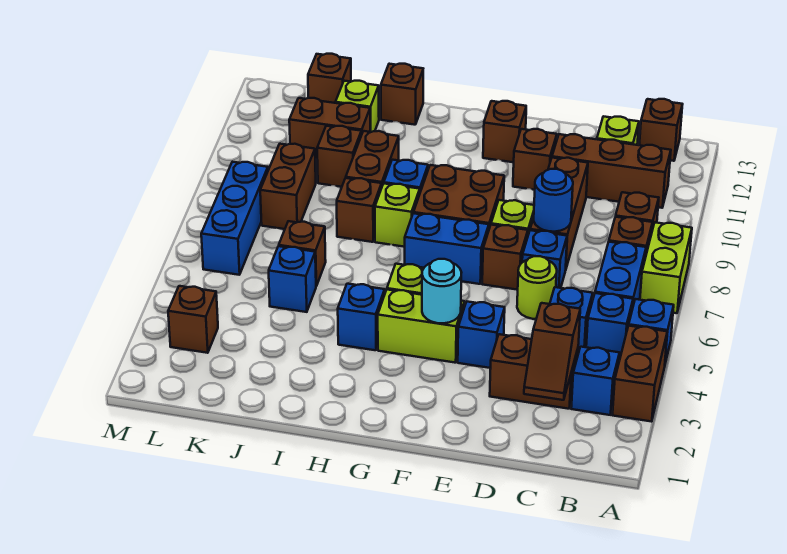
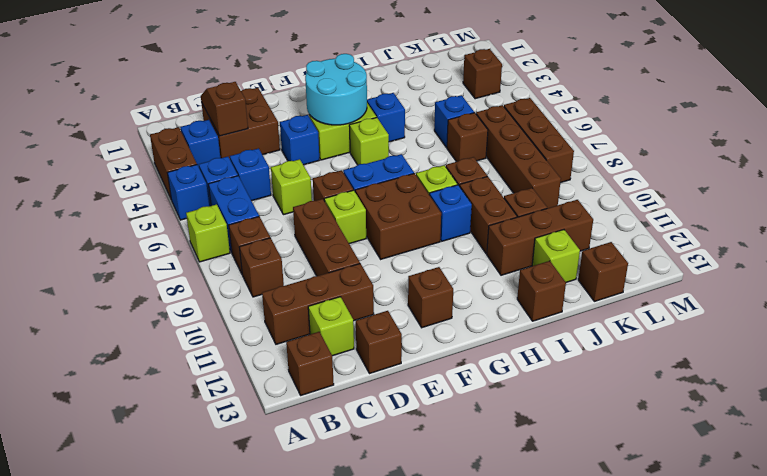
lime 1x2 brick [640,222,692,313] -> lime 1x1 brick [186,204,230,262]
brown 1x2 brick [490,334,578,409] -> brown 2x2 brick [201,88,280,159]
lime 1x1 round brick [517,256,557,319] -> lime 1x1 brick [271,159,312,215]
blue 1x1 brick [522,230,567,288] -> none
blue 1x1 round brick [534,169,573,232] -> none
brown 1x1 brick [513,129,557,190] -> brown 1x1 brick moved to [356,311,402,374]
cyan 1x1 round brick [422,259,462,323] -> cyan 2x2 round brick [305,54,367,125]
brown 1x2 brick [289,98,370,159] -> brown 1x3 brick [487,200,593,275]
brown 1x2 brick [260,144,316,229] -> brown 1x4 brick [476,105,561,208]
blue 1x3 brick [201,162,268,275] -> brown 1x3 brick [504,98,574,183]

